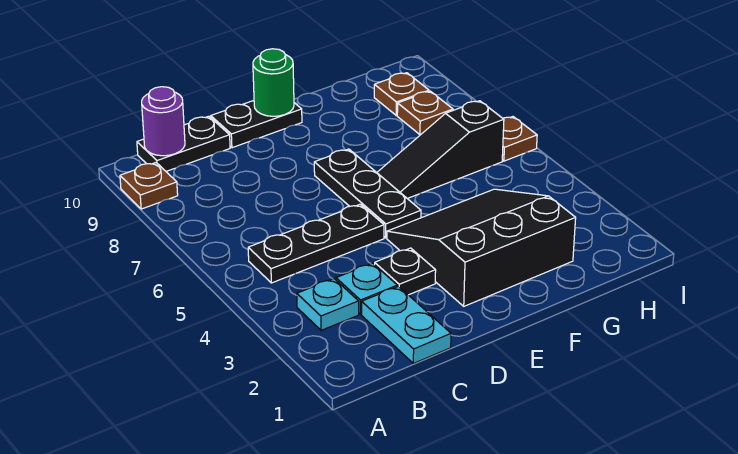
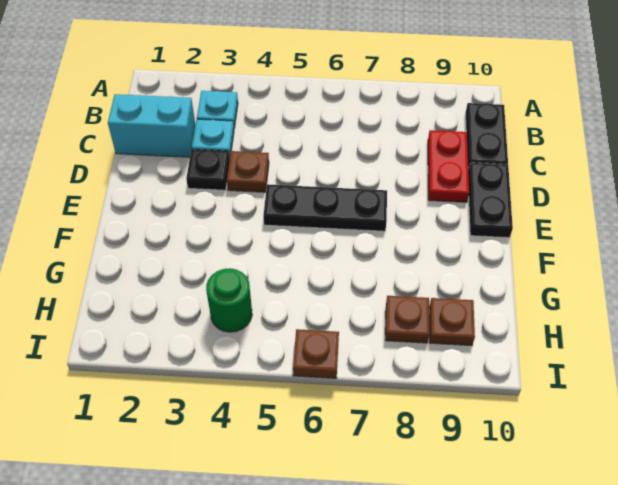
brown 1x1 plate [120,163,178,209] -> brown 1x1 plate moved to [227,151,269,192]
black 1x3 plate [248,204,384,283] -> none
purple 1x1 round brick [142,87,185,156] -> none
cyan 1x2 plate [362,286,451,363] -> cyan 1x2 brick [108,94,195,157]
none -> red 1x2 plate [428,130,469,202]
black 3x3 slope [387,189,576,306] -> none
green 1x1 round brick [253,49,294,116] -> green 1x1 round brick moved to [206,268,252,332]
black 1x3 slope [377,101,504,198] -> none

